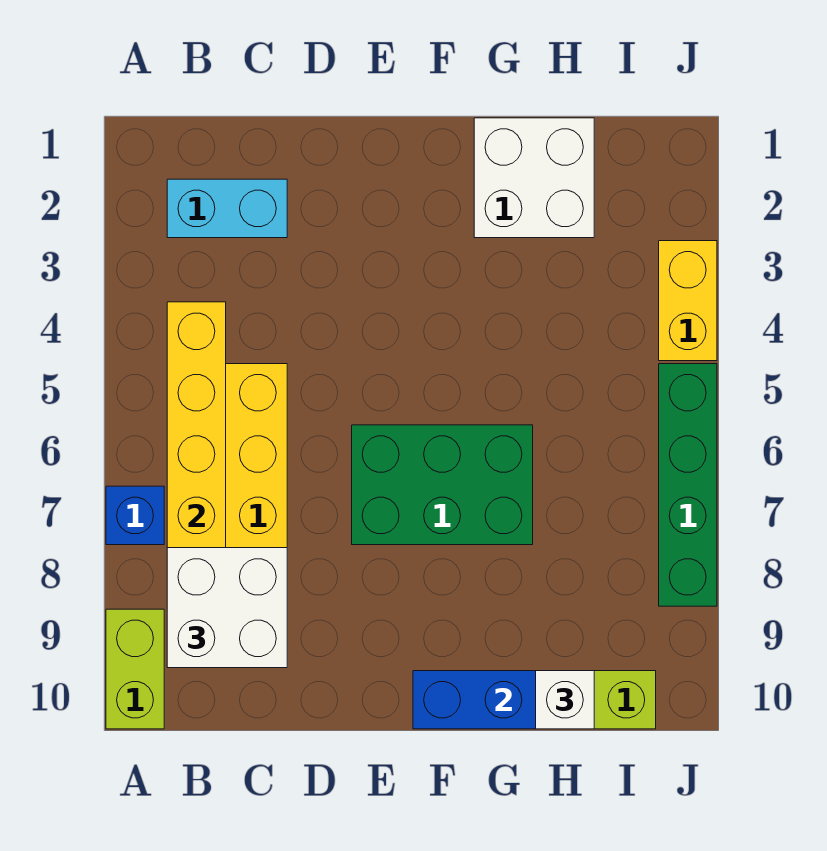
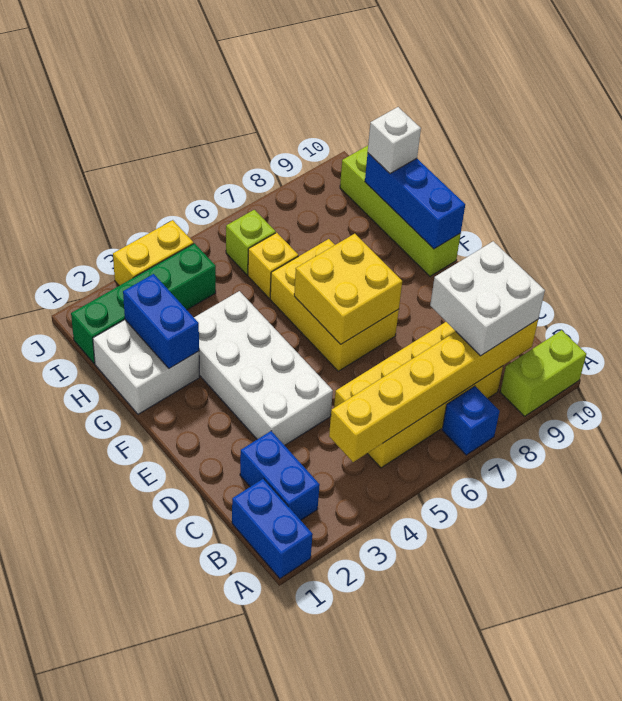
none -> blue 1x2 brick [232,479,313,578]
cyan 1x2 brick [167,179,287,238] -> blue 1x2 brick [240,431,320,520]
none -> white 2x4 brick [194,291,333,445]
green 2x3 brick [352,425,533,545] -> yellow 2x3 brick [270,239,399,371]
none -> yellow 2x2 brick [294,234,402,344]
none -> blue 1x2 brick [123,274,199,368]
none -> yellow 1x1 brick [248,233,298,298]
none -> lime 1x1 brick [226,210,276,275]
green 1x4 brick [659,364,717,606] -> green 1x4 brick moved to [71,243,216,364]

